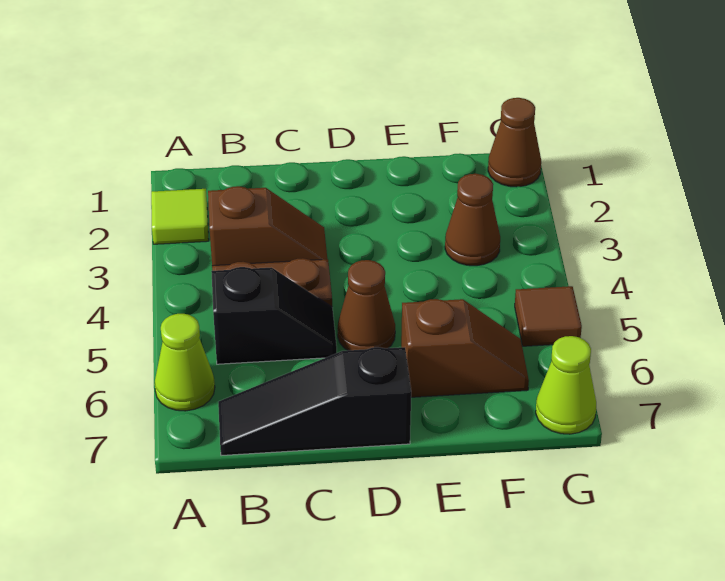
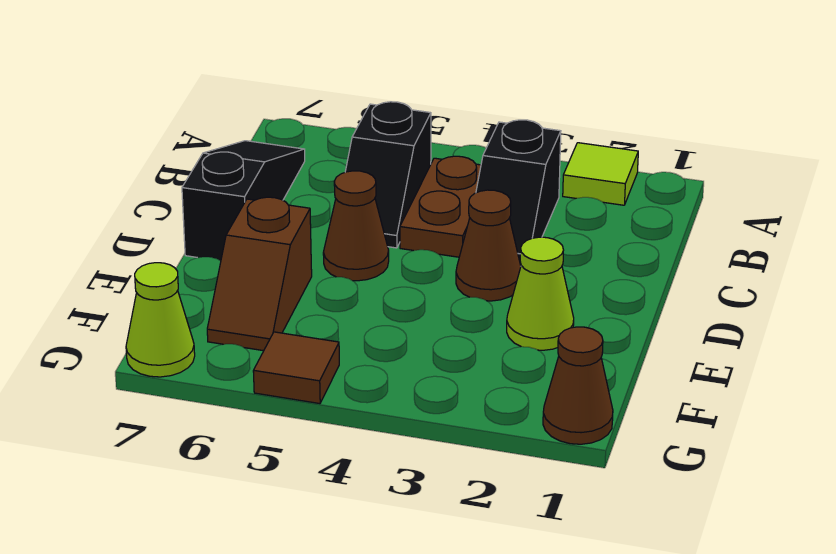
lime 1x1 cone [155,314,215,411] -> lime 1x1 cone moved to [507,237,574,350]
brown 1x2 slope [208,186,327,266] -> black 1x2 slope [476,120,561,265]
brown 1x1 cone [445,174,500,266] -> brown 1x1 cone moved to [456,190,521,301]

